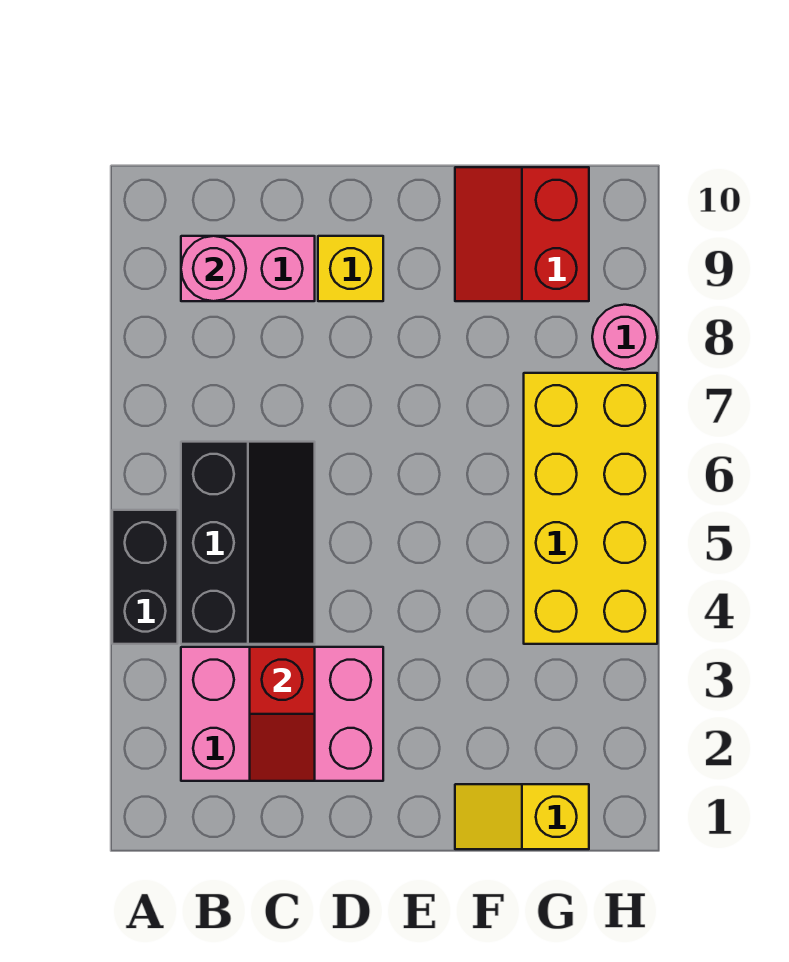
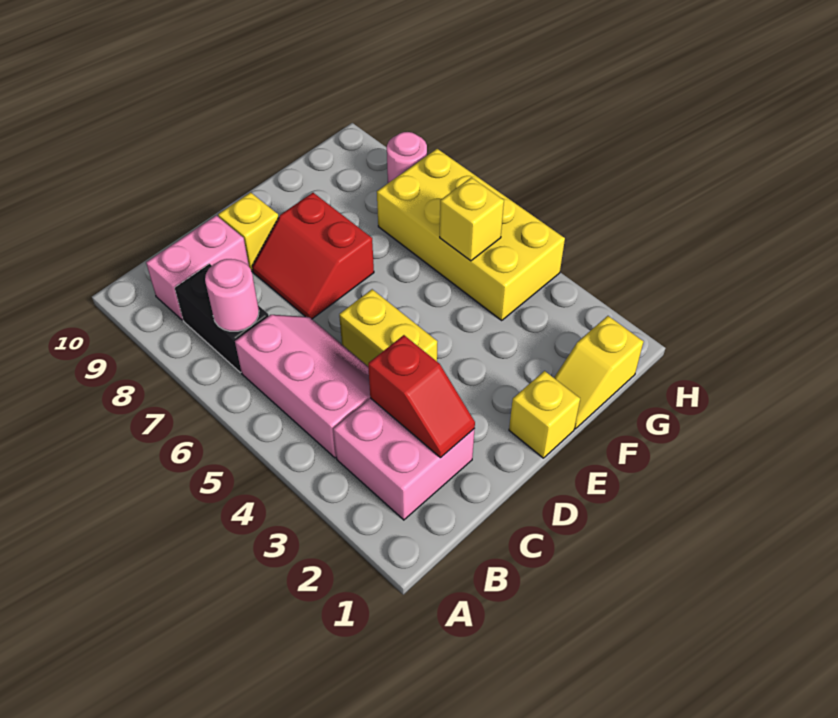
black 1x2 brick [112,510,178,644] -> black 1x2 brick moved to [175,264,269,372]
pink 2x3 brick [181,647,383,781] -> pink 2x2 brick [333,398,475,520]
black 2x3 slope [181,442,315,644] -> pink 2x3 slope [235,315,370,458]
pink 1x1 round brick [181,236,246,301] -> pink 1x1 round brick moved to [205,259,259,331]
none -> yellow 1x2 brick [339,289,437,366]
none -> yellow 1x1 brick [509,371,580,458]
red 2x2 slope [455,167,589,301] -> red 2x2 slope moved to [252,193,374,319]
none -> yellow 1x1 brick [440,177,504,261]

